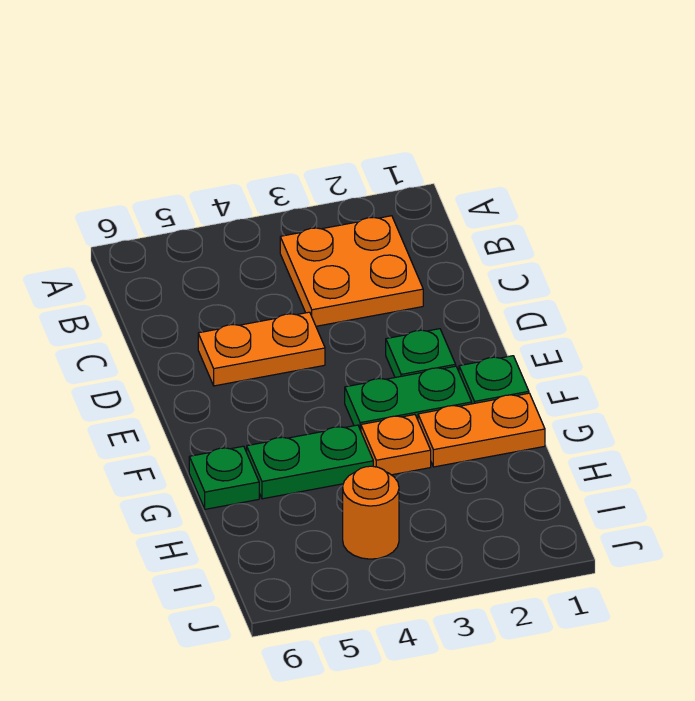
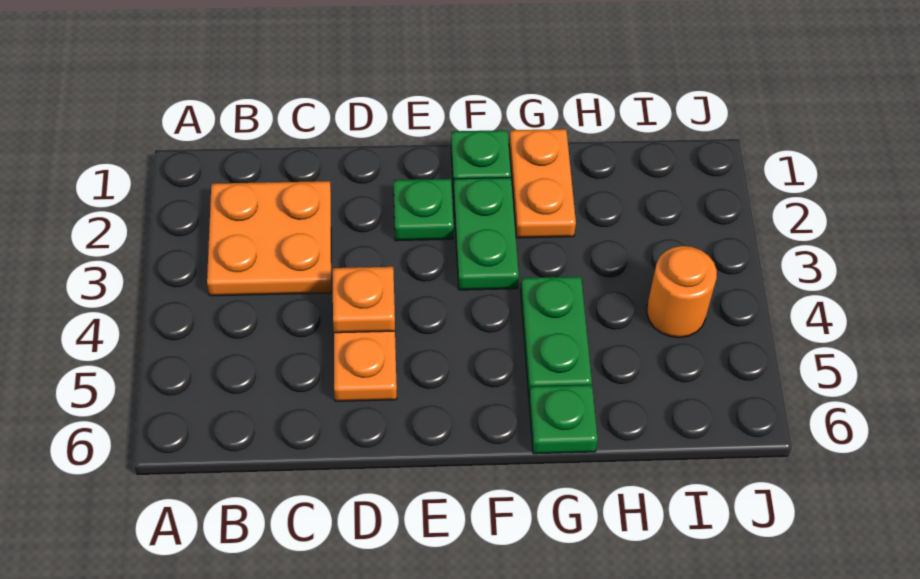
orange 1x1 plate [361,415,431,475] -> orange 1x1 plate moved to [333,267,395,333]

